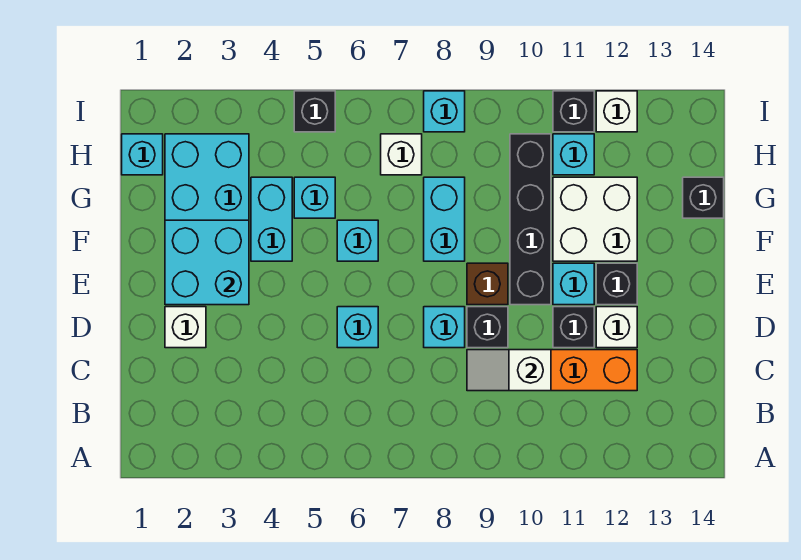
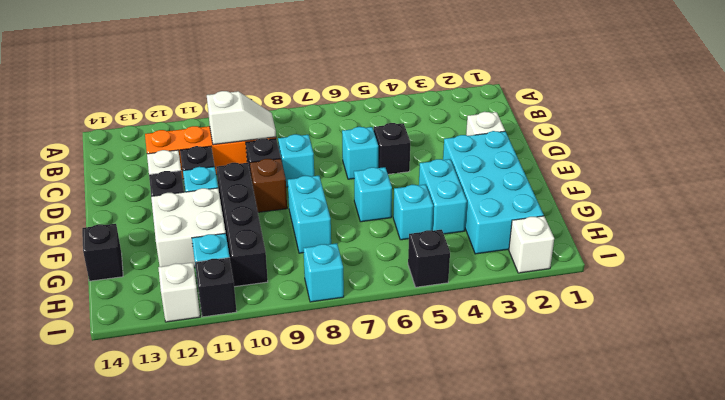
none -> black 1x1 brick [374,123,410,174]
cyan 2x2 brick [165,220,249,305] -> none
cyan 1x1 brick [122,134,163,175] -> none
white 1x1 brick [381,134,422,175] -> white 1x1 brick moved to [509,216,554,273]

